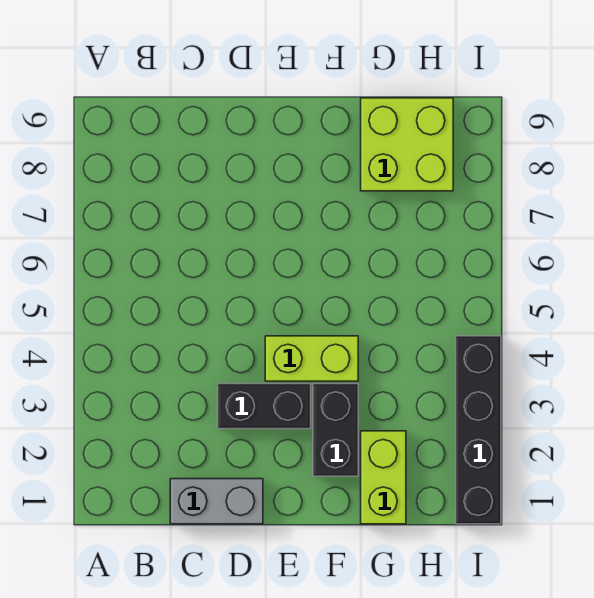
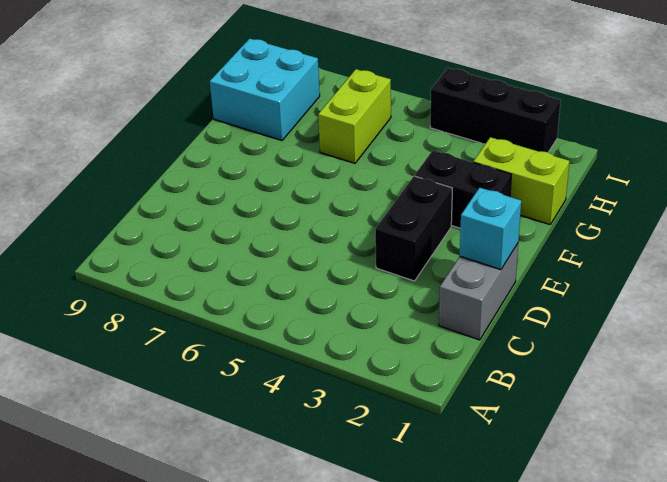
none -> cyan 1x1 brick [460,188,521,270]
lime 1x2 brick [265,336,358,381] -> lime 1x2 brick moved to [318,69,391,163]
lime 2x2 brick [361,98,453,191] -> cyan 2x2 brick [210,38,320,140]
black 1x4 brick [456,336,501,524] -> black 1x3 brick [430,68,561,152]

